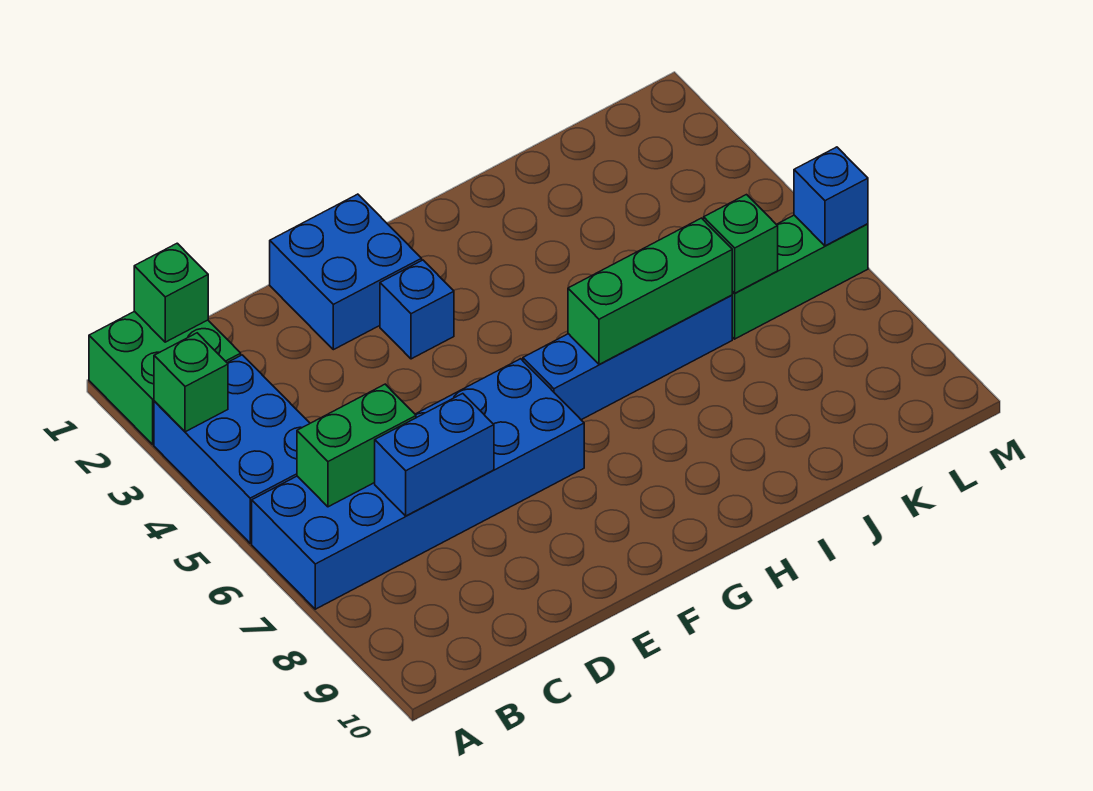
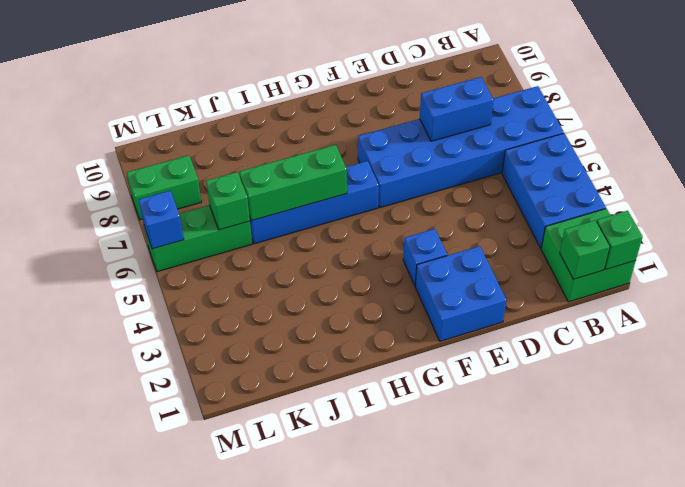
green 1x1 brick [154,333,228,432] -> green 1x1 brick moved to [597,211,643,269]
green 1x2 brick [297,384,416,507] -> green 1x2 brick moved to [127,155,201,220]

